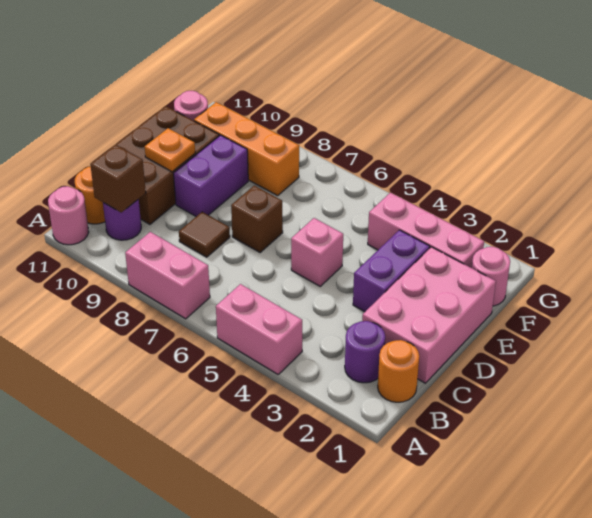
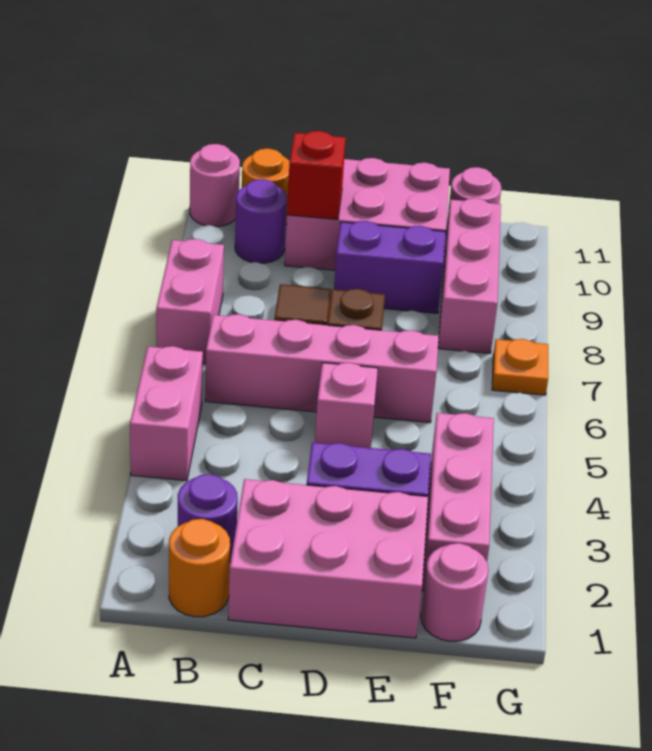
none -> pink 1x4 brick [205,314,439,423]
brown 1x1 brick [90,144,146,212] -> none
brown 2x3 brick [116,106,219,224] -> pink 2x3 brick [285,158,450,270]
none -> red 1x1 brick [287,131,346,220]
orange 1x1 plate [145,128,195,172] -> orange 1x1 plate moved to [492,339,548,395]
orange 1x3 brick [194,102,299,196] -> pink 1x3 brick [438,198,501,353]

